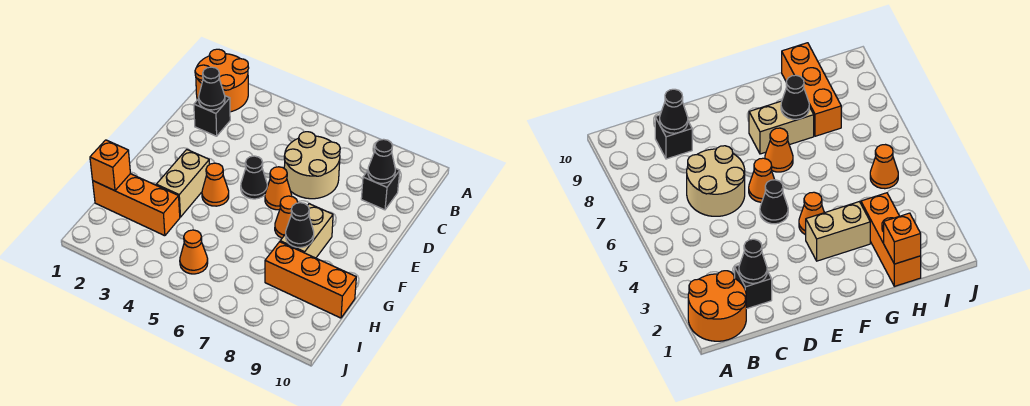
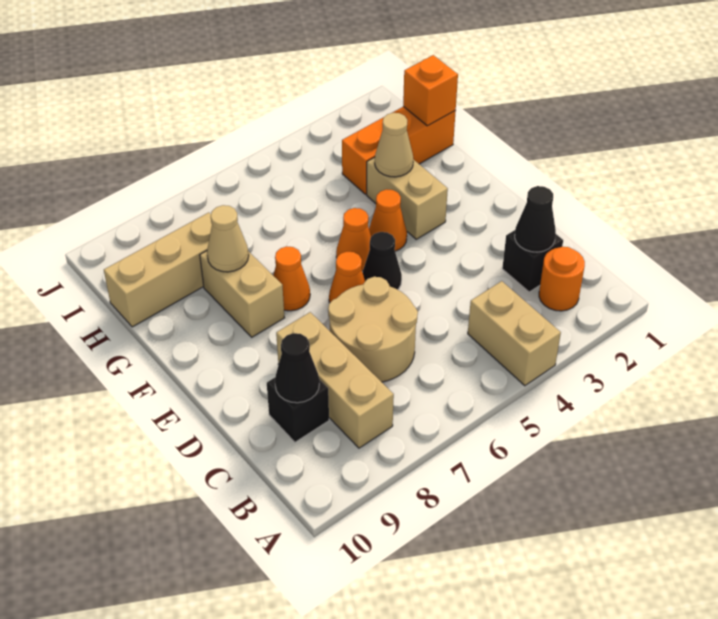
orange 2x2 round brick [195,49,249,112] -> orange 1x1 round brick [539,247,585,311]
none -> tan 1x2 brick [468,281,561,386]
none -> tan 1x3 brick [276,312,394,448]
none -> tan 1x1 cone [375,113,413,177]
black 1x1 cone [286,203,314,248] -> tan 1x1 cone [207,205,249,272]
orange 1x3 brick [265,242,356,318] -> tan 1x3 brick [104,212,212,327]
orange 1x1 cone [180,230,208,274] -> orange 1x1 cone moved to [336,208,371,271]

